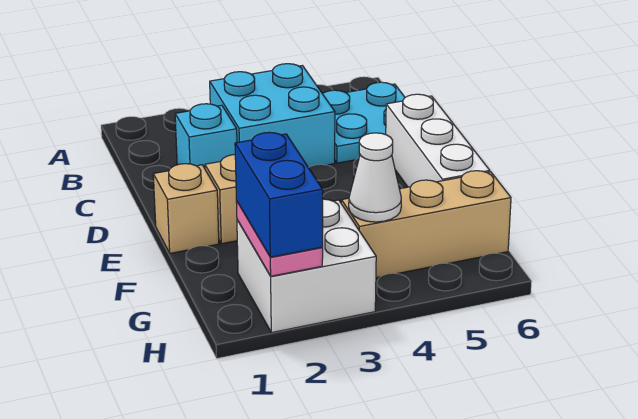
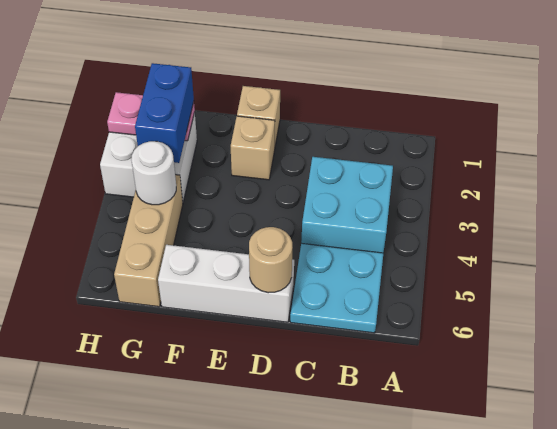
cyan 1x1 brick [175,104,237,168] -> none
none -> tan 1x1 round brick [249,227,292,293]
blue 1x2 brick [235,132,323,257] -> blue 1x2 brick turned to [135,63,194,163]
white 1x1 cone [349,133,401,222] -> white 1x1 round brick [131,141,176,205]

